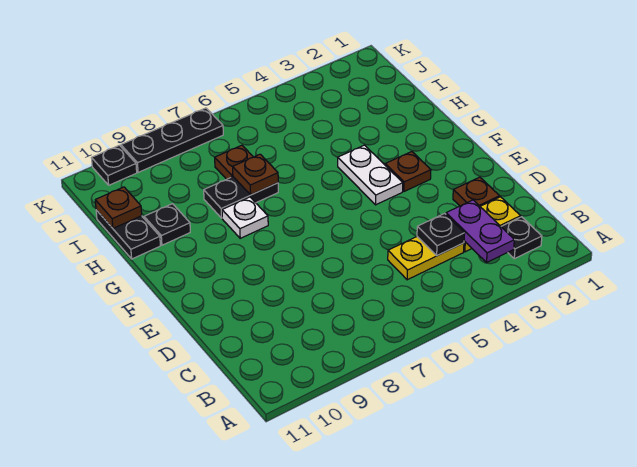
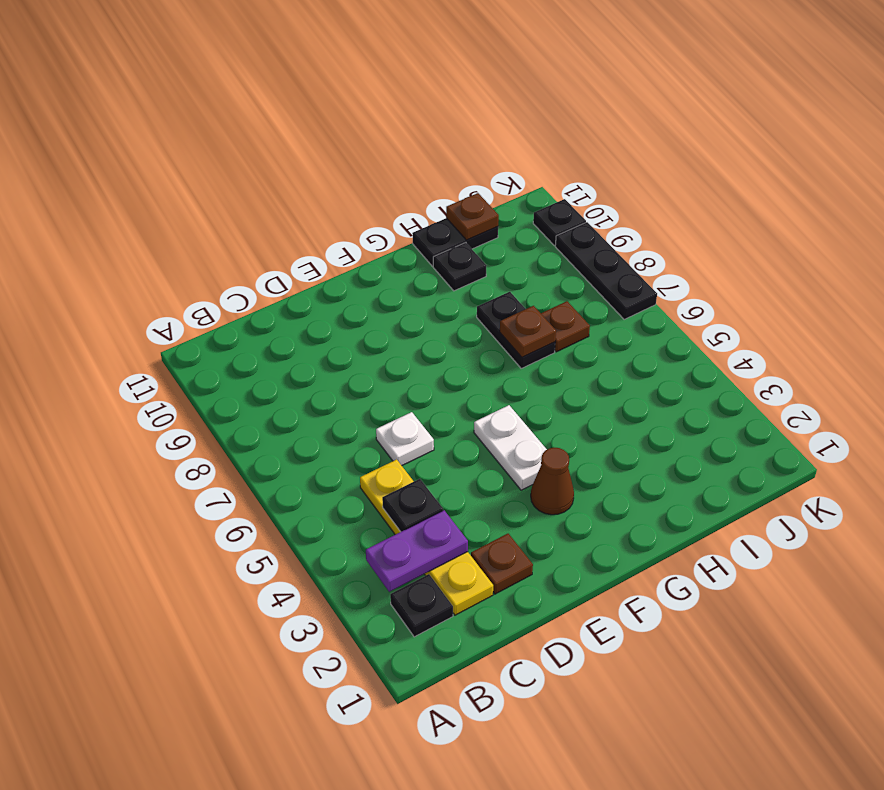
brown 1x1 plate [385,152,431,191] -> brown 1x1 cone [531,448,574,515]
white 1x2 plate [338,145,403,205] -> white 1x2 plate turned to [474,405,547,490]
white 1x1 plate [222,197,268,238] -> white 1x1 plate moved to [376,412,434,465]

